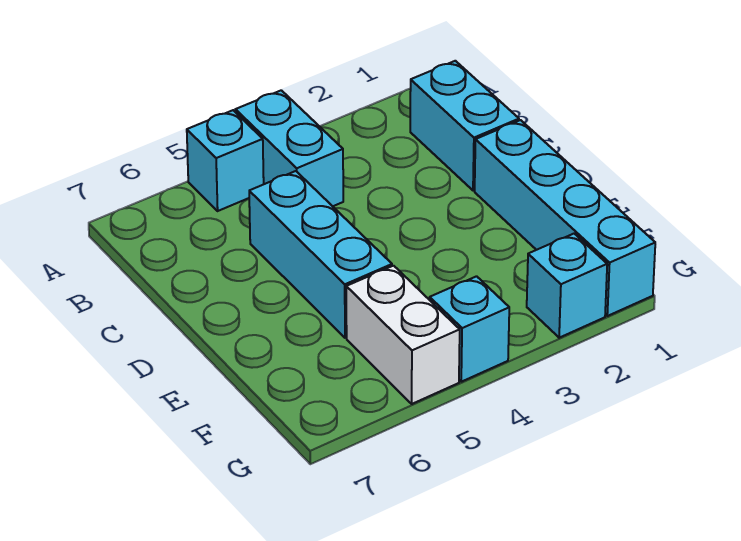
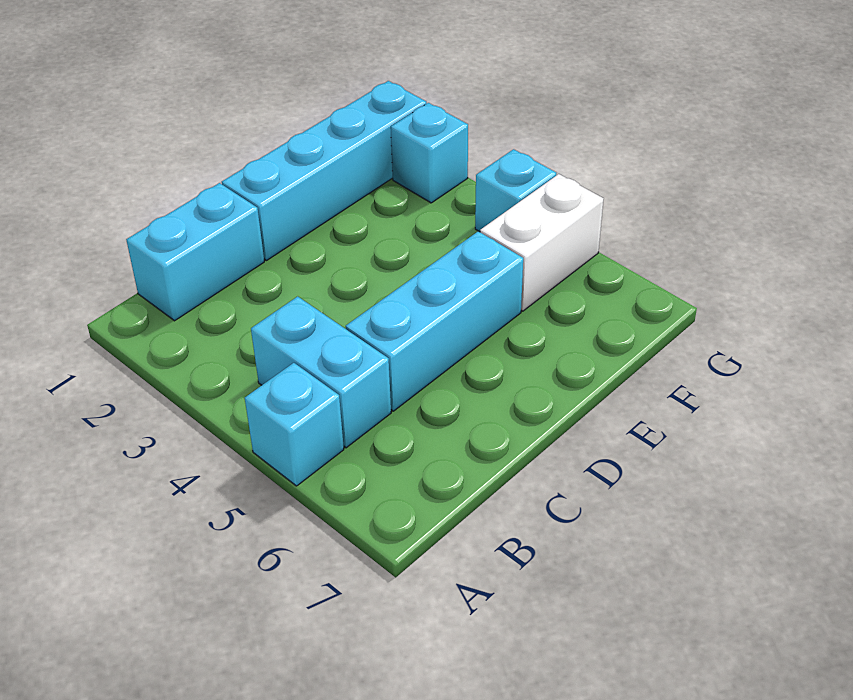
cyan 1x2 brick [235,90,343,206] -> cyan 1x2 brick turned to [251,296,391,448]

